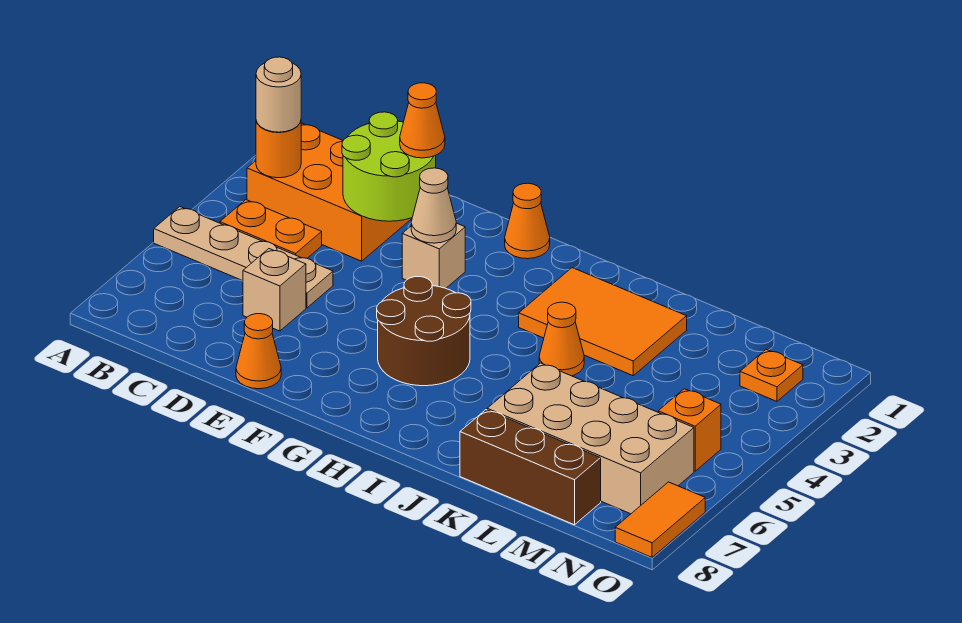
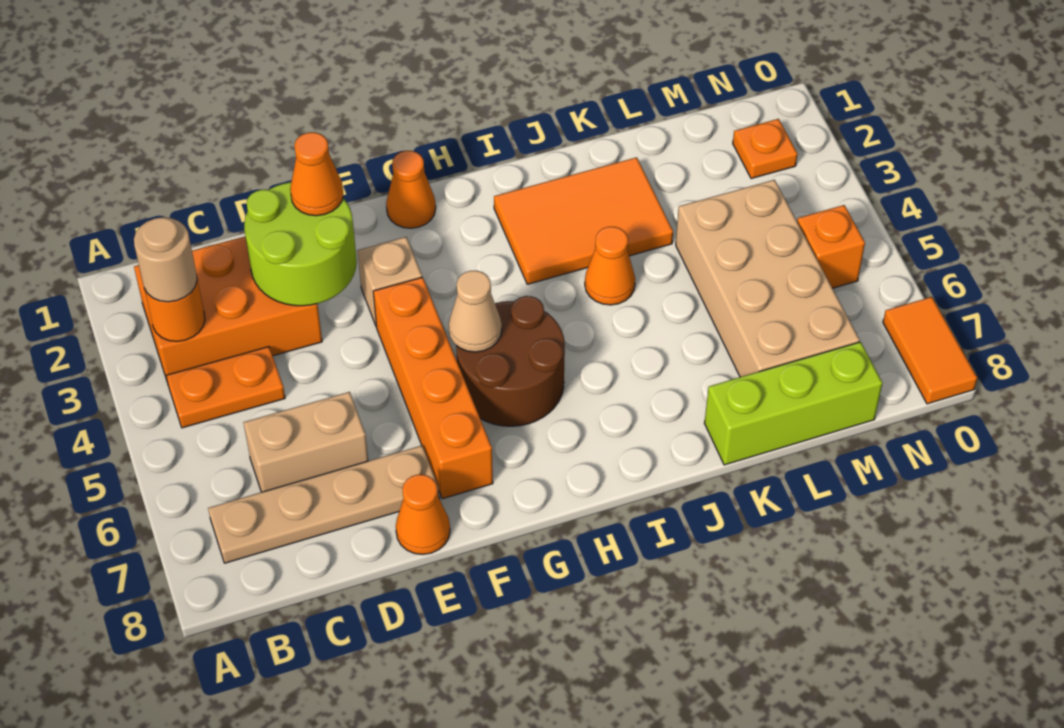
tan 1x4 plate [154,207,333,308] -> tan 1x4 plate moved to [208,446,440,563]
tan 1x1 brick [243,249,306,331] -> tan 1x2 brick [243,392,368,492]
tan 1x1 cone [411,168,456,243] -> tan 1x1 cone moved to [449,271,502,352]
none -> orange 1x4 brick [373,277,493,499]
tan 2x4 brick [487,363,694,514] -> tan 2x4 brick turned to [676,180,860,377]
brown 1x3 brick [460,410,601,525] -> lime 1x3 brick [704,342,882,465]

